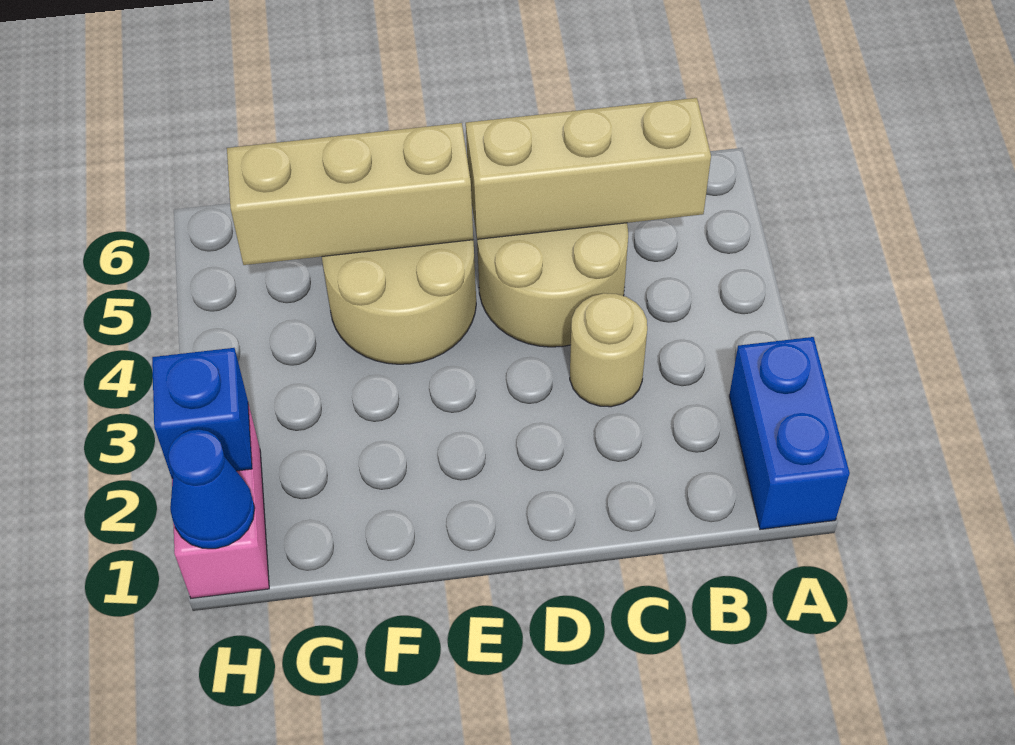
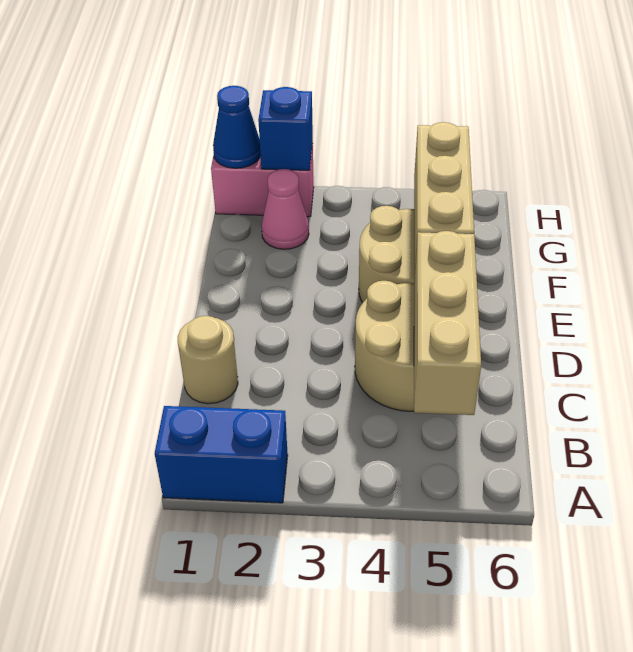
tan 1x1 round brick [570,293,647,407] -> tan 1x1 round brick moved to [178,316,238,404]
none -> pink 1x1 cone [261,169,309,249]

